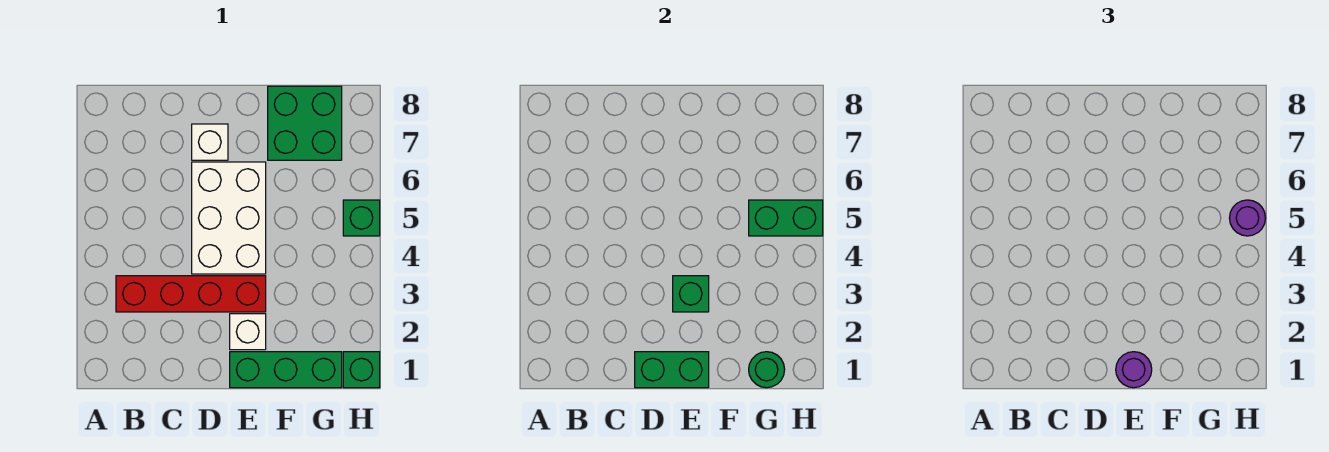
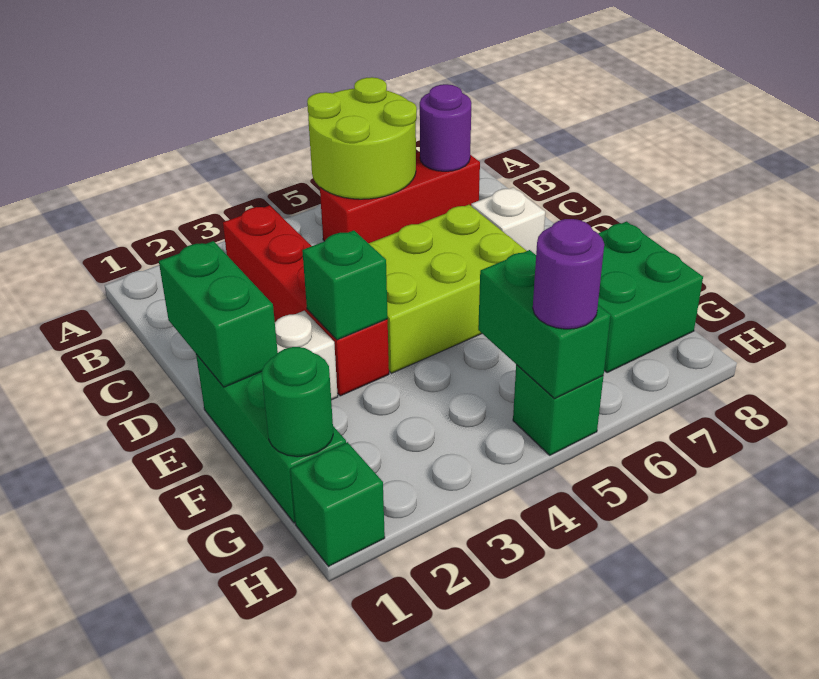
none -> lime 2x2 round brick [307,77,417,199]
none -> red 1x3 brick [320,152,480,243]
white 2x3 brick [192,162,266,274] -> lime 2x3 brick [369,205,526,373]
purple 1x1 round brick [1116,352,1152,388] -> purple 1x1 round brick moved to [420,84,471,171]

